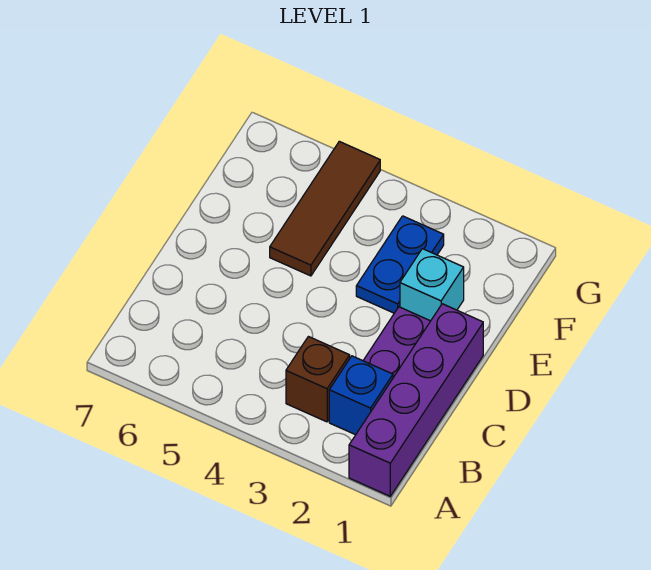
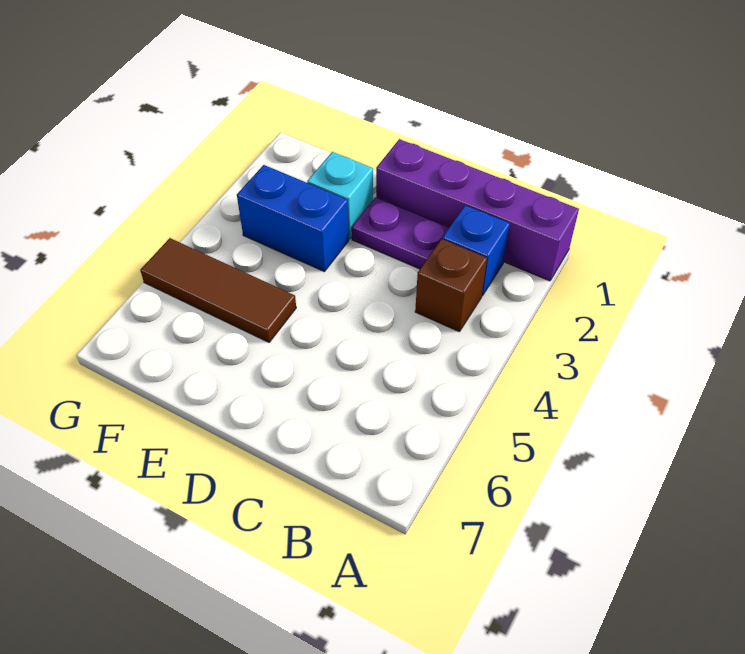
blue 1x2 plate [356,216,444,313] -> blue 1x2 brick [237,165,349,272]

